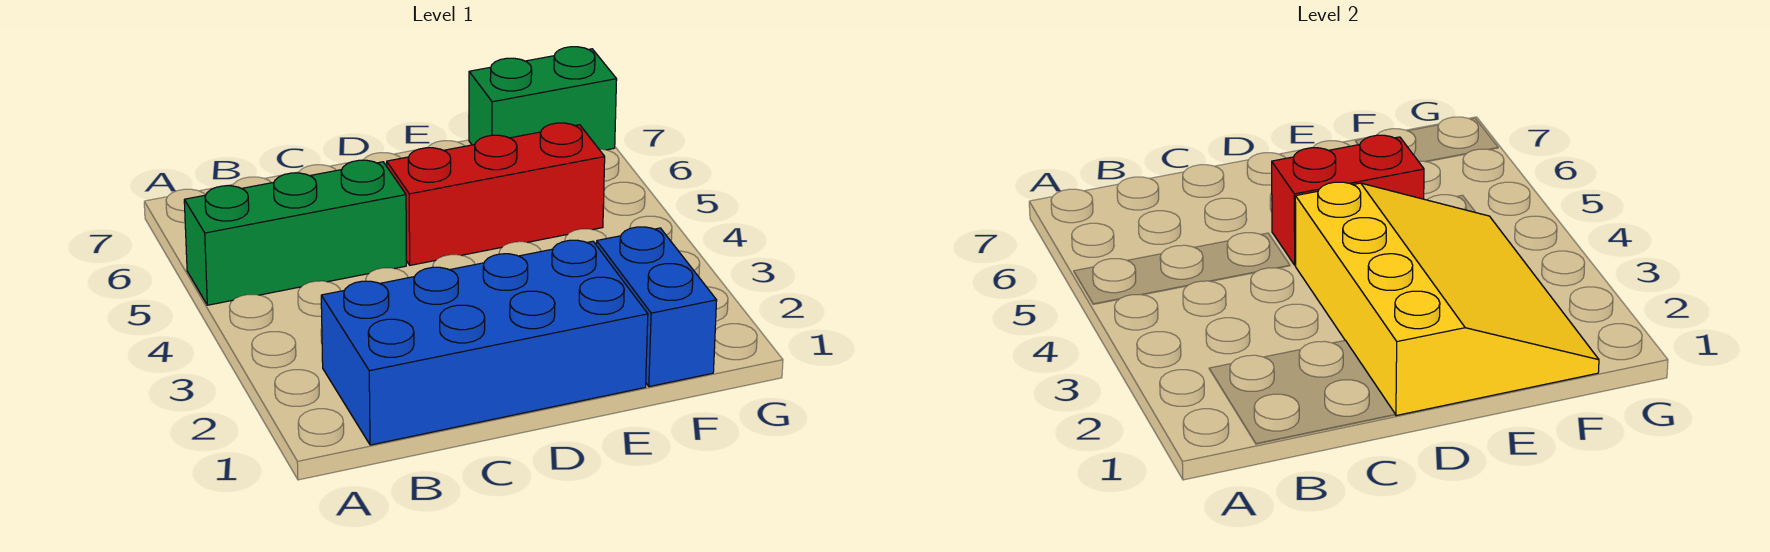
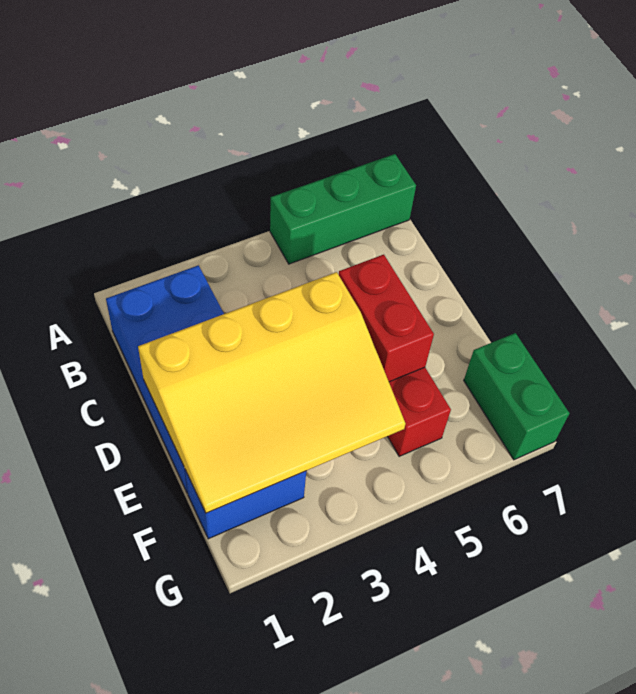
green 1x3 brick [184,160,406,305] -> green 1x3 brick turned to [270,154,416,264]

